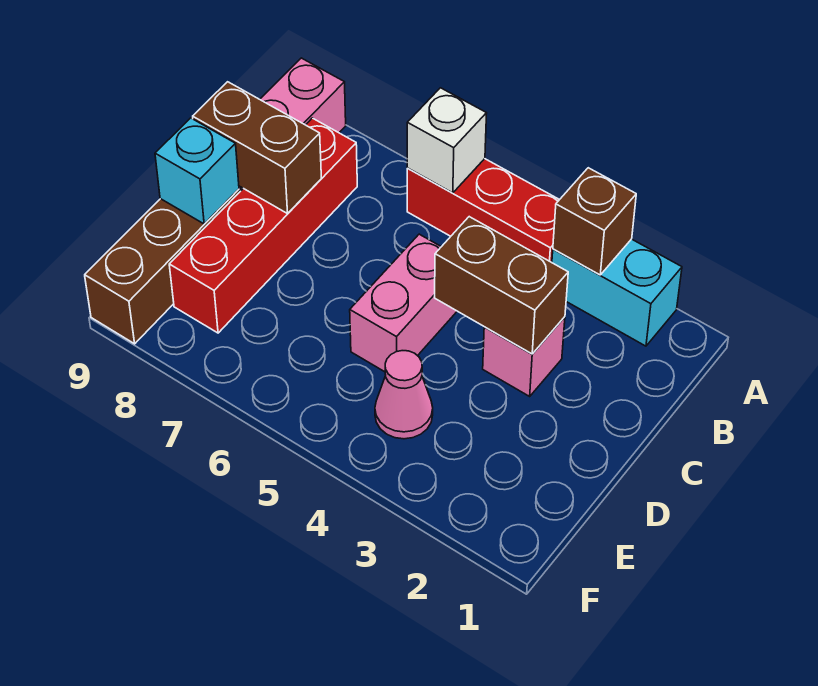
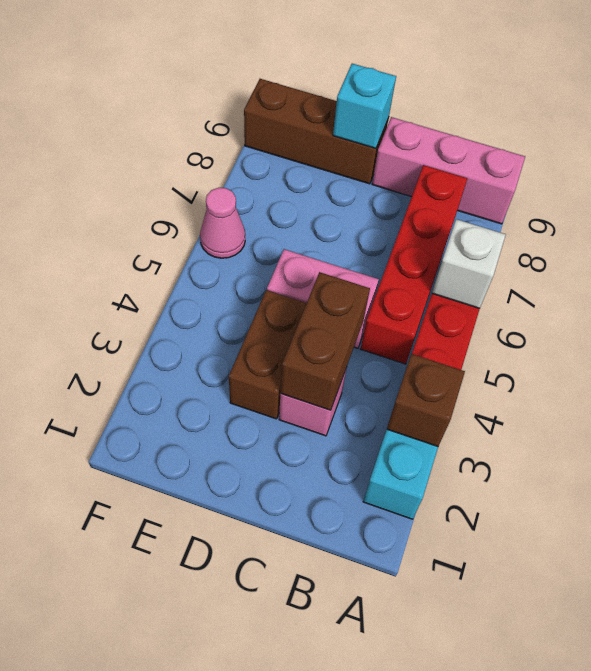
red 1x4 brick [169,118,357,333] -> red 1x4 brick turned to [361,165,467,364]
brown 1x2 brick [193,82,321,214] -> brown 1x2 brick moved to [229,290,307,419]
pink 1x1 cone [375,351,433,439] -> pink 1x1 cone moved to [200,188,245,258]

